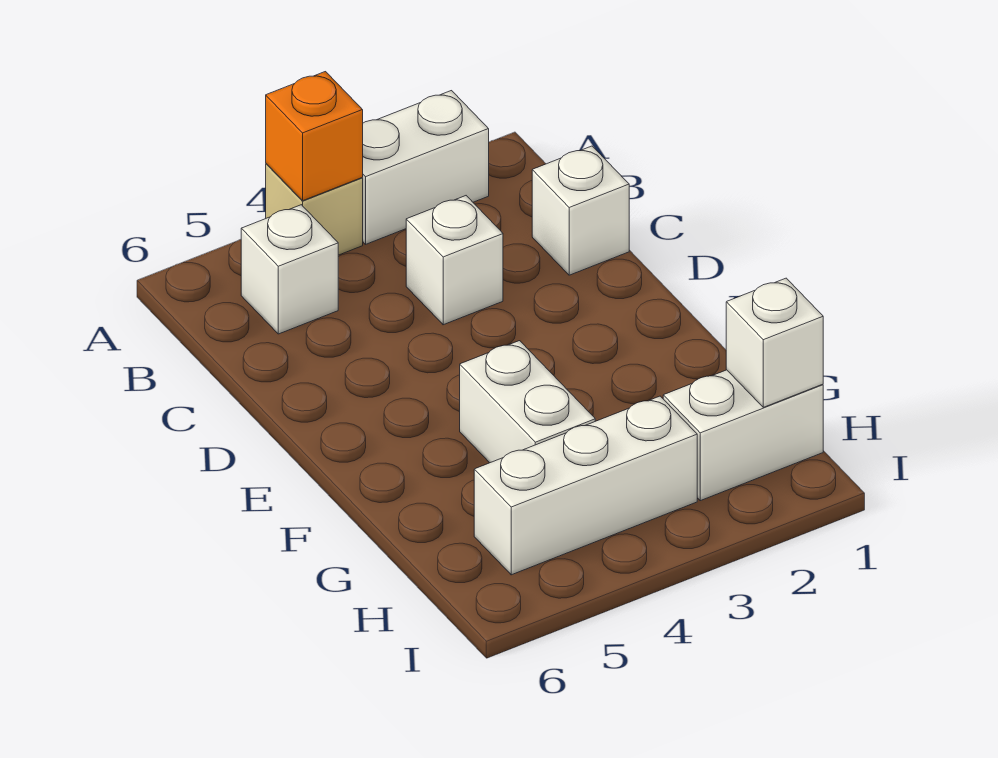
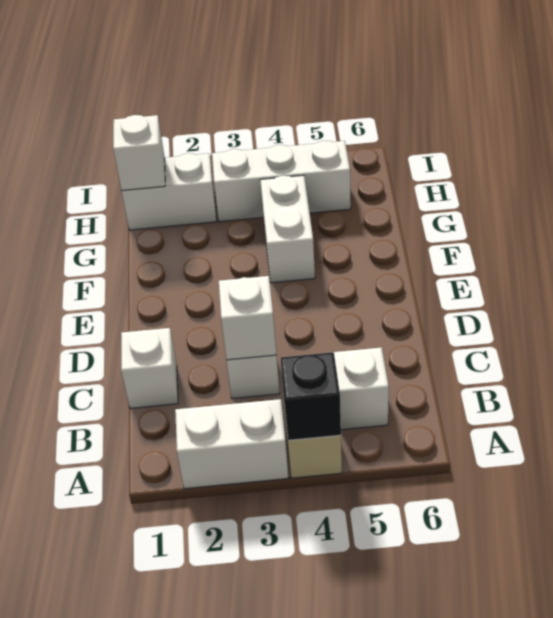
orange 1x1 brick [266,72,363,201] -> black 1x1 brick [281,352,341,440]
none -> white 1x1 brick [219,276,276,360]

